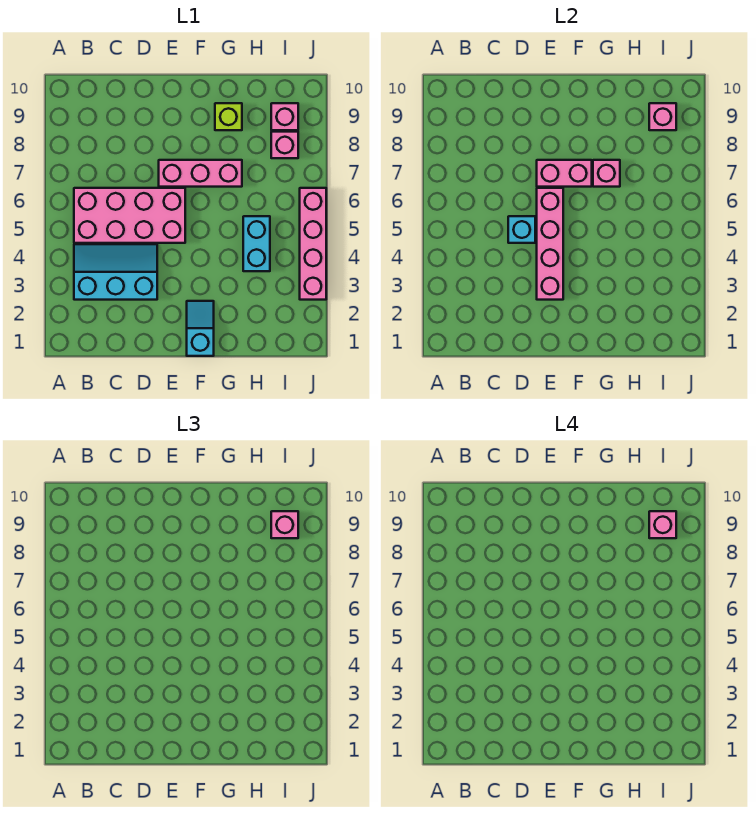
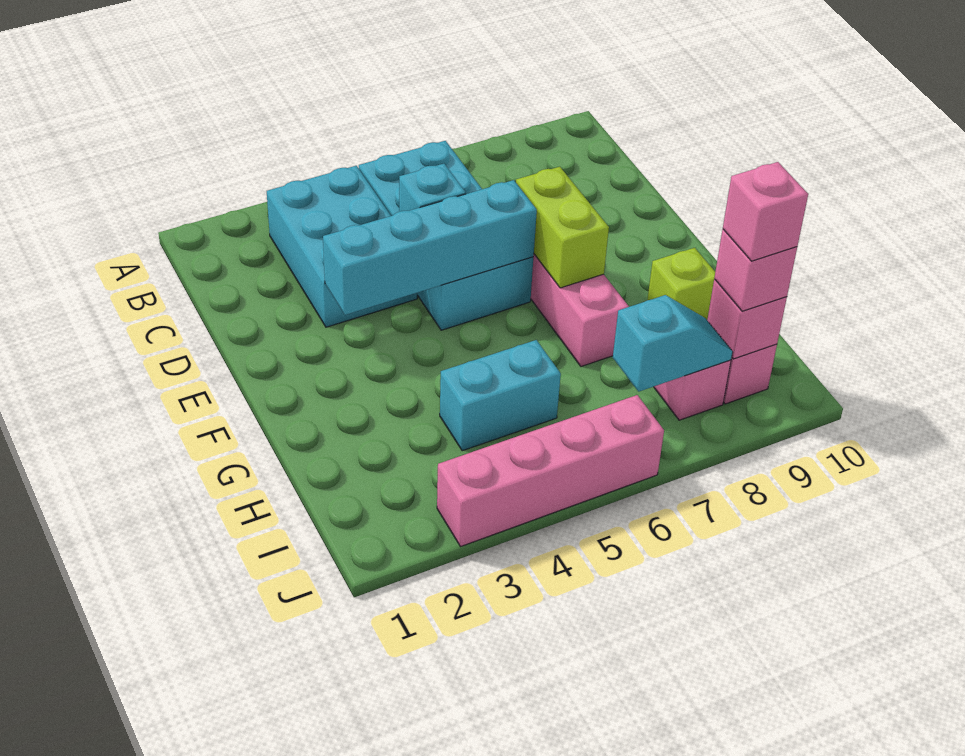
cyan 2x3 slope [74,244,157,300] -> cyan 2x3 brick [267,166,417,327]
pink 2x4 brick [74,188,185,243] -> cyan 2x4 brick [359,141,533,330]
pink 1x4 brick [537,188,563,300] -> cyan 1x4 brick [323,180,537,315]
pink 1x2 brick [537,160,592,187] -> lime 1x2 brick [516,167,609,288]
cyan 1x2 slope [187,301,214,356] -> cyan 1x2 slope moved to [613,295,733,391]
pink 1x1 brick [593,160,620,187] -> none

